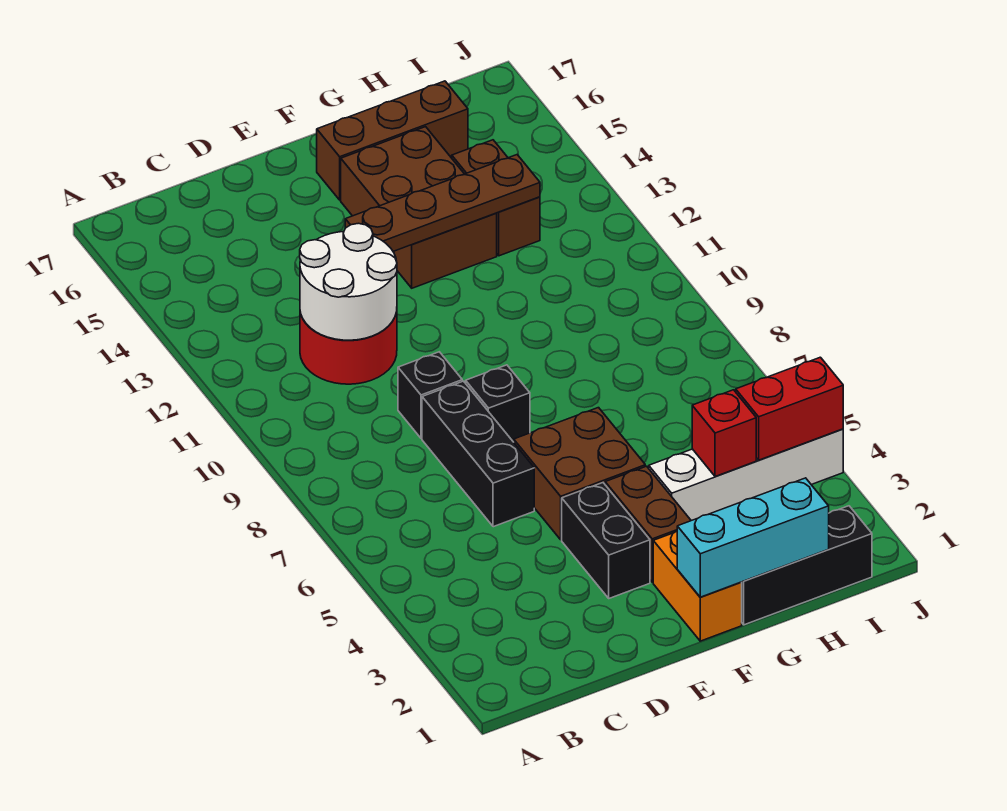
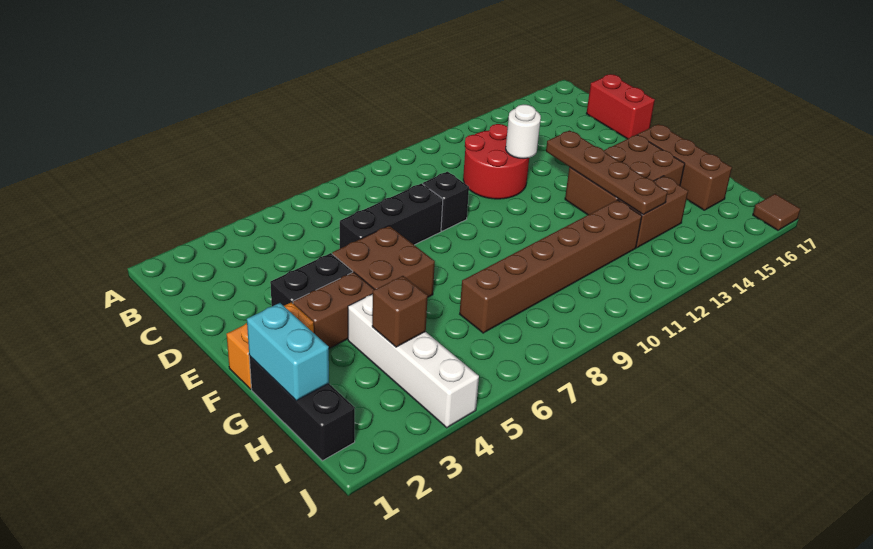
white 2x2 round brick [300,223,397,340] -> white 1x1 round brick [506,105,541,159]
black 1x1 brick [466,365,530,442] -> none
cyan 1x3 brick [677,478,829,597] -> cyan 1x2 brick [247,303,329,401]
red 1x1 brick [692,390,756,477] -> brown 1x1 brick [372,276,428,347]
none -> brown 1x6 brick [460,200,642,333]
red 1x2 brick [736,357,843,460] -> red 1x2 brick moved to [586,74,655,139]
none -> brown 1x1 tile [753,194,800,230]

